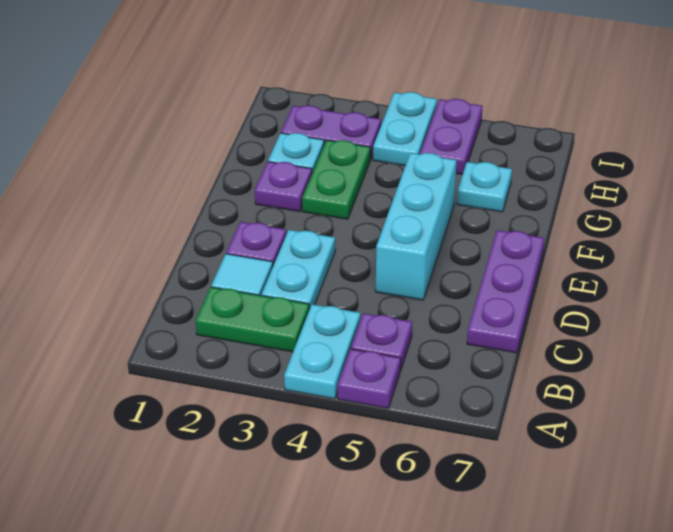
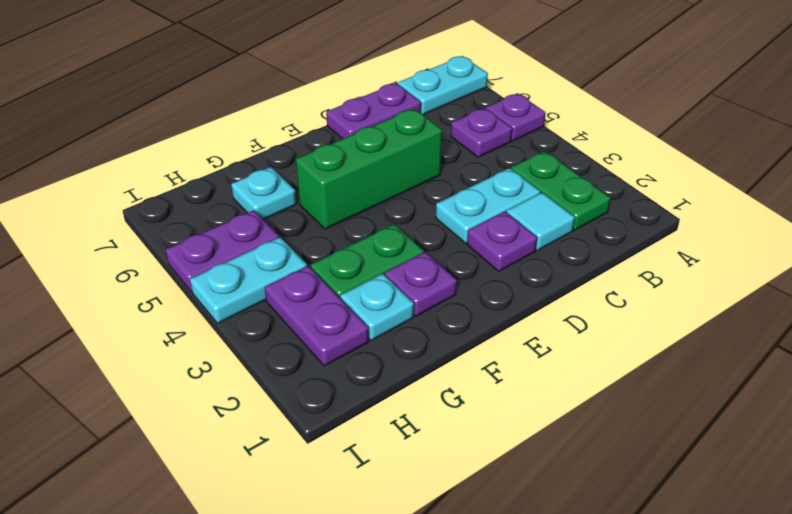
cyan 1x2 plate [284,304,361,399] -> cyan 1x2 plate moved to [398,56,488,115]
purple 1x3 plate [467,230,544,353] -> purple 1x2 plate [326,83,421,139]
cyan 1x3 brick [376,153,457,300] -> green 1x3 brick [296,109,442,229]

